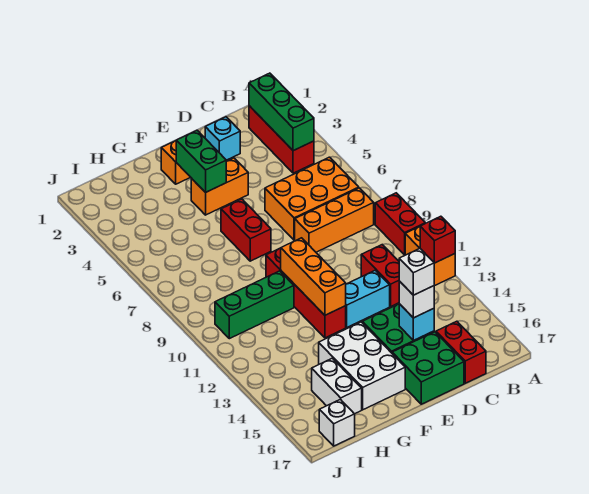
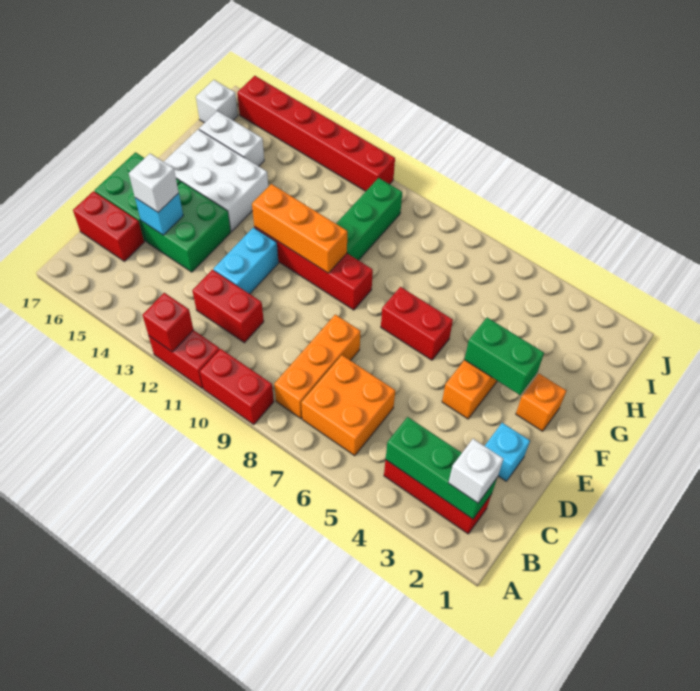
orange 1x2 brick [405,227,455,286] -> red 1x2 brick [149,330,220,388]
orange 2x3 brick [265,157,359,240] -> orange 2x2 brick [301,355,395,456]
white 1x1 brick [399,249,434,295] -> white 1x1 brick moved to [448,439,504,503]
none -> red 1x6 brick [237,76,395,191]

